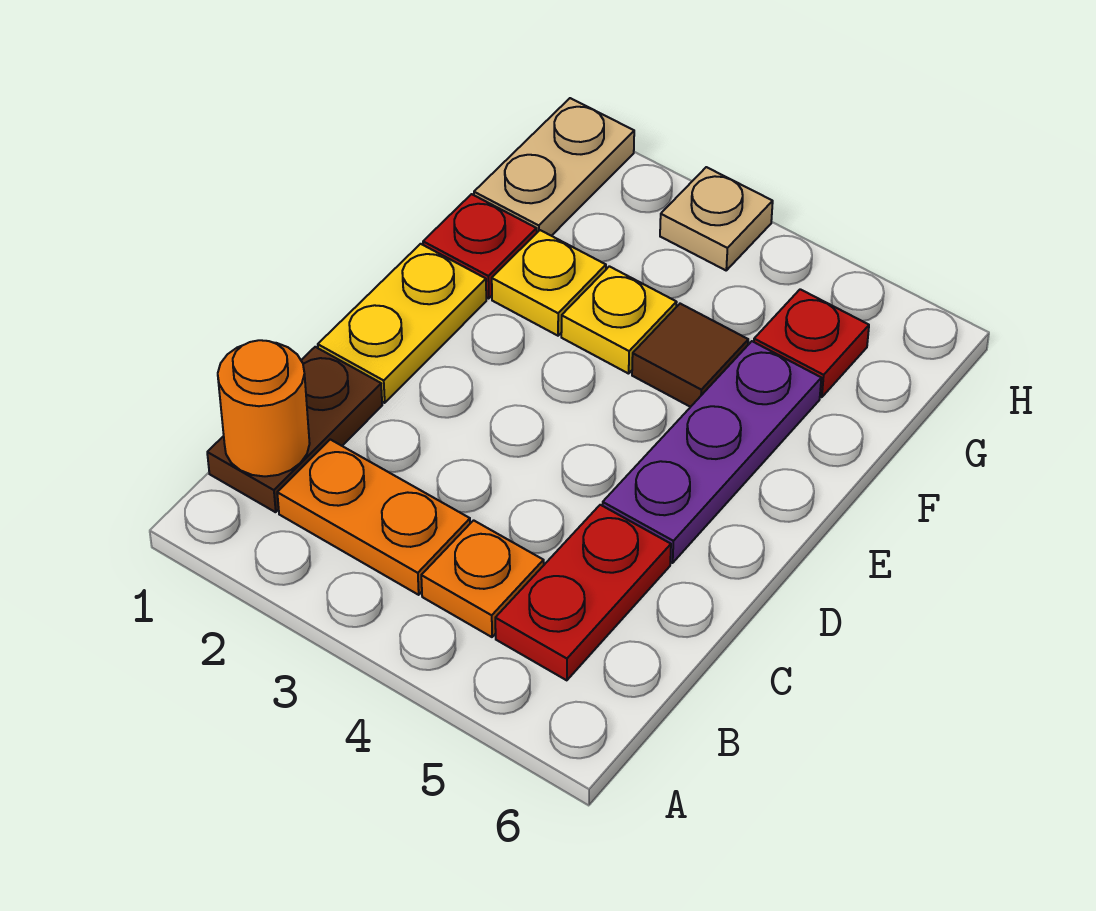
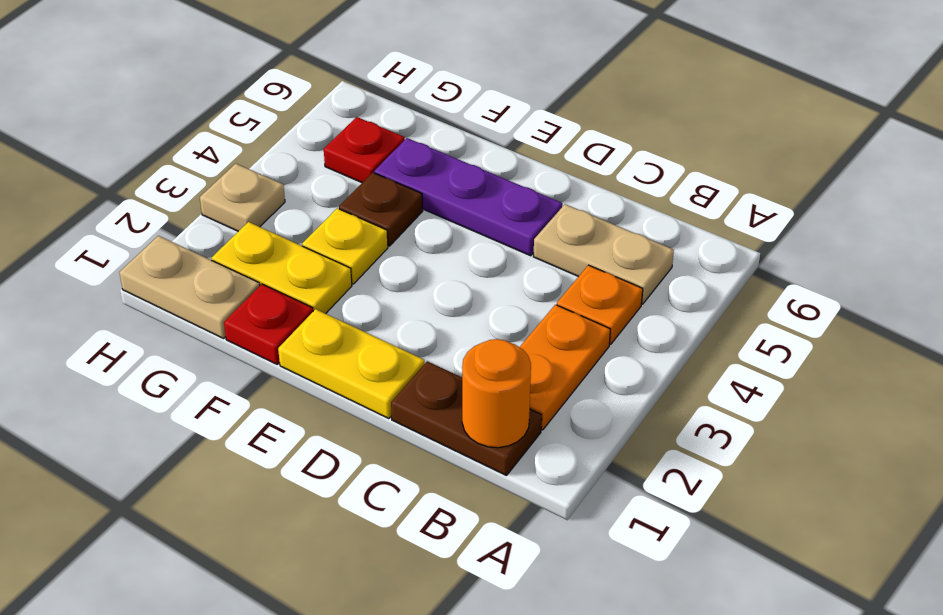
red 1x2 plate [495,505,671,680] -> tan 1x2 plate [533,204,674,304]
yellow 1x1 plate [492,230,606,336] -> yellow 1x2 plate [211,222,352,314]
brown 1x1 tile [632,304,748,407] -> brown 1x1 plate [339,173,423,246]

